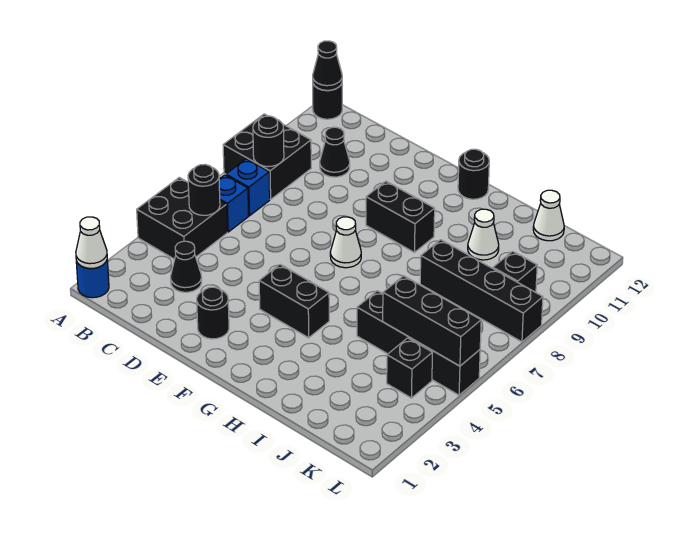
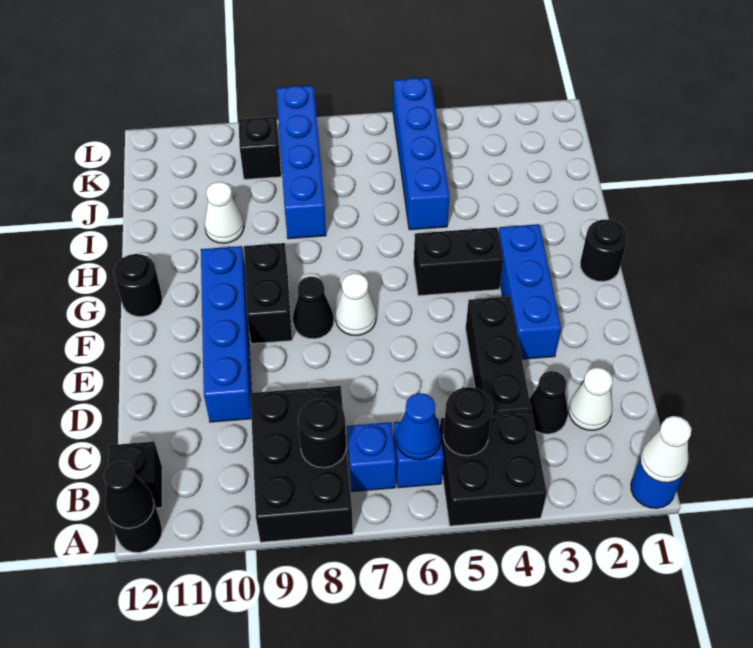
black 2x2 brick [223,114,311,199] -> black 2x3 brick [250,386,353,542]
none -> blue 1x1 cone [396,393,442,460]
black 1x1 cone [320,127,350,177] -> black 1x1 cone moved to [293,277,334,339]
none -> blue 1x4 brick [201,246,251,422]
black 1x1 round brick [197,287,229,339] -> black 1x1 round brick moved to [580,220,628,282]
none -> blue 1x3 brick [499,224,561,359]
black 1x2 brick [259,265,329,338] -> black 1x2 brick turned to [414,227,503,296]
black 1x4 brick [357,291,480,395] -> blue 1x4 brick [393,78,450,230]
black 1x4 brick [420,240,543,342] -> blue 1x4 brick [276,86,326,239]
black 1x3 brick [383,276,481,366] -> black 1x3 brick moved to [466,297,531,414]
white 1x1 cone [533,190,564,241] -> white 1x1 cone moved to [569,367,613,430]
black 1x1 brick [387,338,433,398] -> black 1x1 brick moved to [108,442,162,508]

